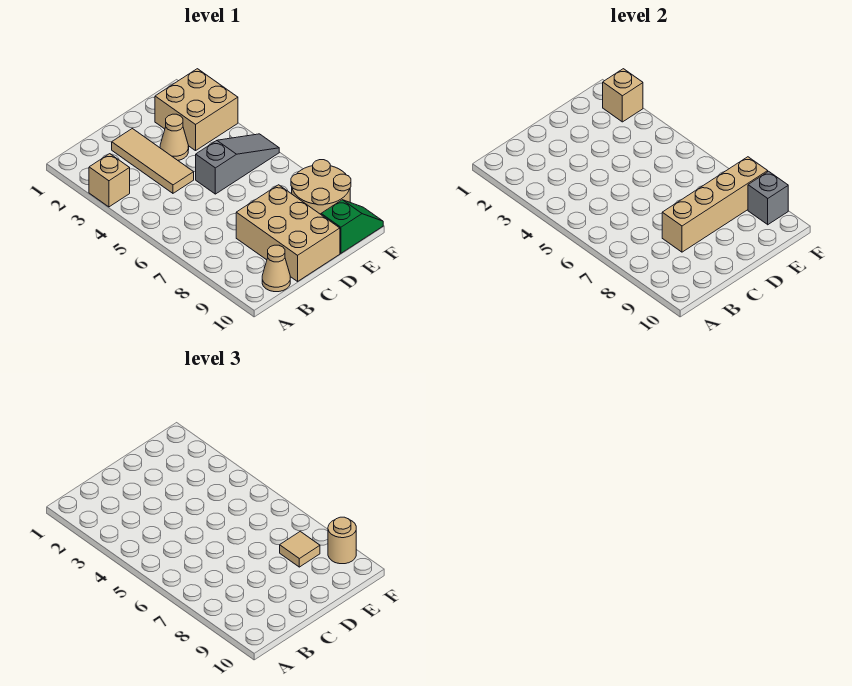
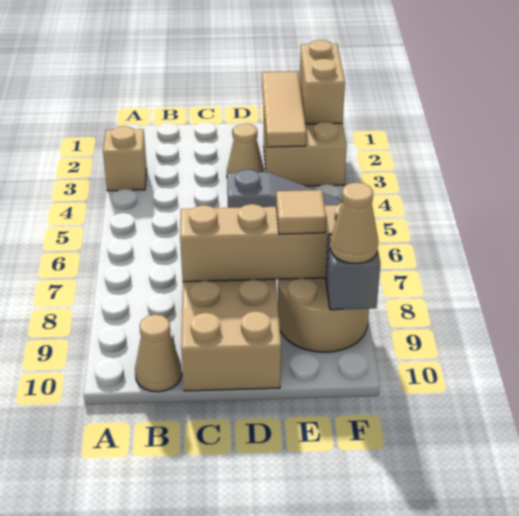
tan 1x3 tile [112,129,194,193] -> tan 1x3 tile moved to [262,72,306,147]
green 1x2 slope [321,200,383,253] -> none
tan 1x1 brick [603,69,643,122] -> tan 1x2 brick [300,40,345,124]
tan 1x1 round brick [328,517,356,564] -> tan 1x1 cone [330,182,378,264]

